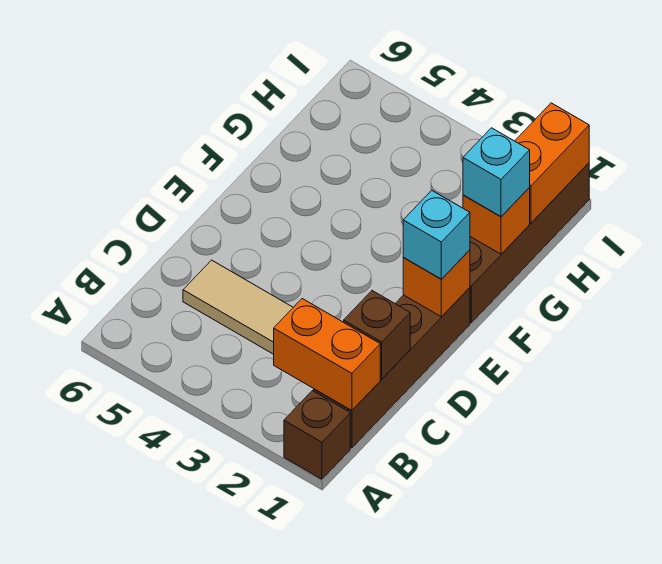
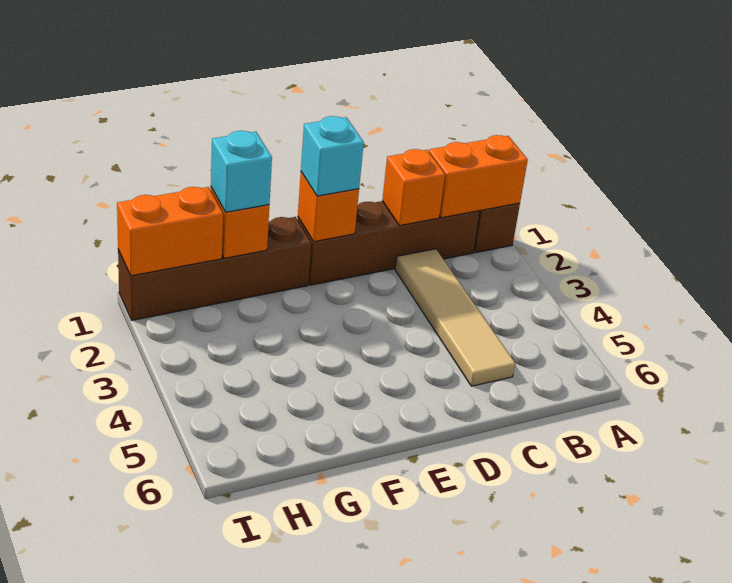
orange 1x2 brick [274,299,380,410] -> orange 1x2 brick turned to [429,135,528,218]
brown 1x1 brick [344,291,410,379] -> orange 1x1 brick [382,149,445,226]

